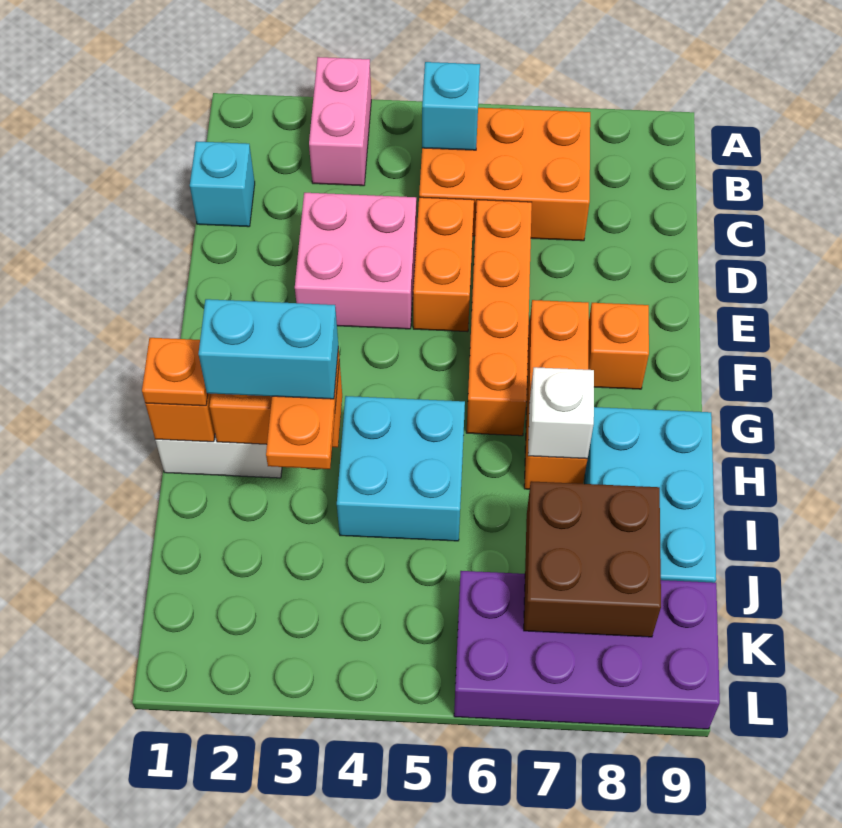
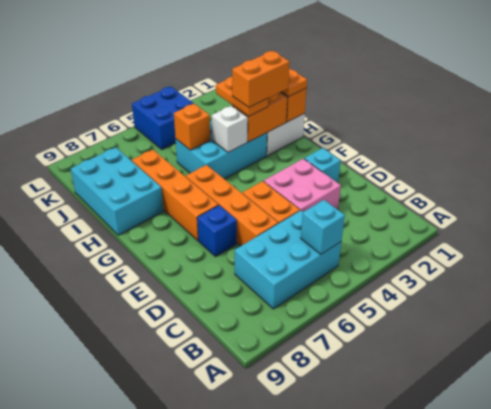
pink 1x2 brick [309,57,371,186] -> none
orange 2x3 brick [419,108,590,241] -> cyan 2x3 brick [235,211,341,309]
cyan 1x1 brick [190,141,255,227] -> cyan 1x1 brick moved to [304,148,341,183]
none -> blue 1x1 brick [197,205,237,257]
orange 1x3 brick [524,300,589,489] -> orange 1x4 brick [132,150,218,241]
orange 1x1 brick [588,303,649,389] -> orange 1x1 brick moved to [174,104,210,150]
cyan 1x2 brick [198,299,338,399] -> orange 1x2 brick [232,51,290,107]
cyan 2x2 brick [337,396,465,541] -> cyan 2x3 brick [176,121,267,179]
white 1x1 brick [528,367,594,459] -> white 1x1 brick moved to [212,106,248,152]
brown 2x2 brick [524,481,661,637] -> none
none -> blue 2x2 brick [132,86,194,149]
purple 2x4 brick [454,571,720,729] -> none

